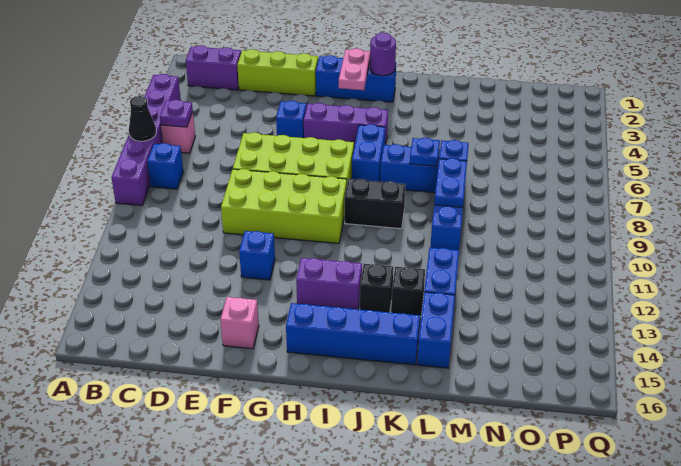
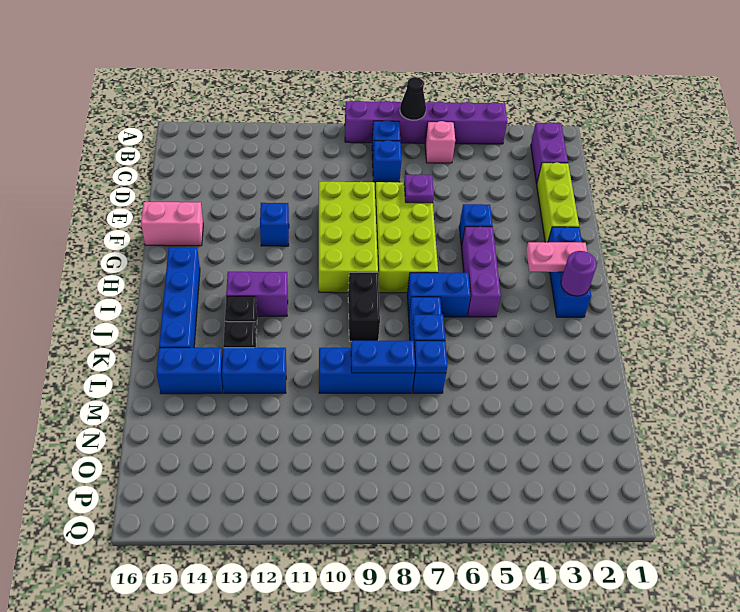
purple 1x1 plate [160,100,193,127] -> purple 1x1 plate moved to [404,174,434,203]
none -> blue 1x1 brick [373,140,402,183]
pink 1x1 brick [220,297,259,349] -> pink 1x2 brick [141,202,203,246]
purple 1x2 brick [296,258,362,309] -> purple 1x2 brick turned to [226,272,288,316]

